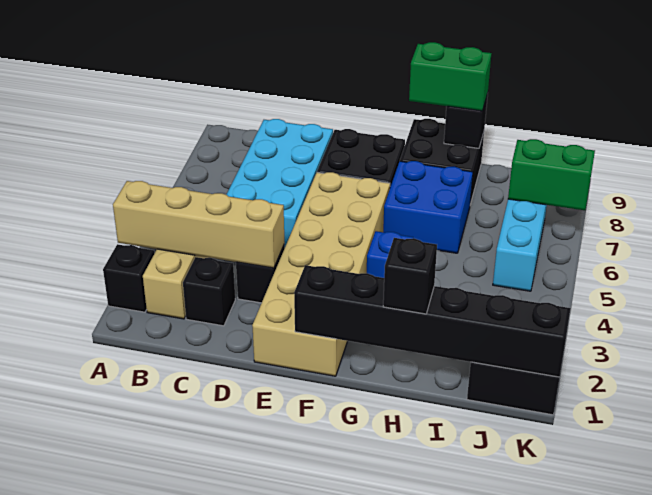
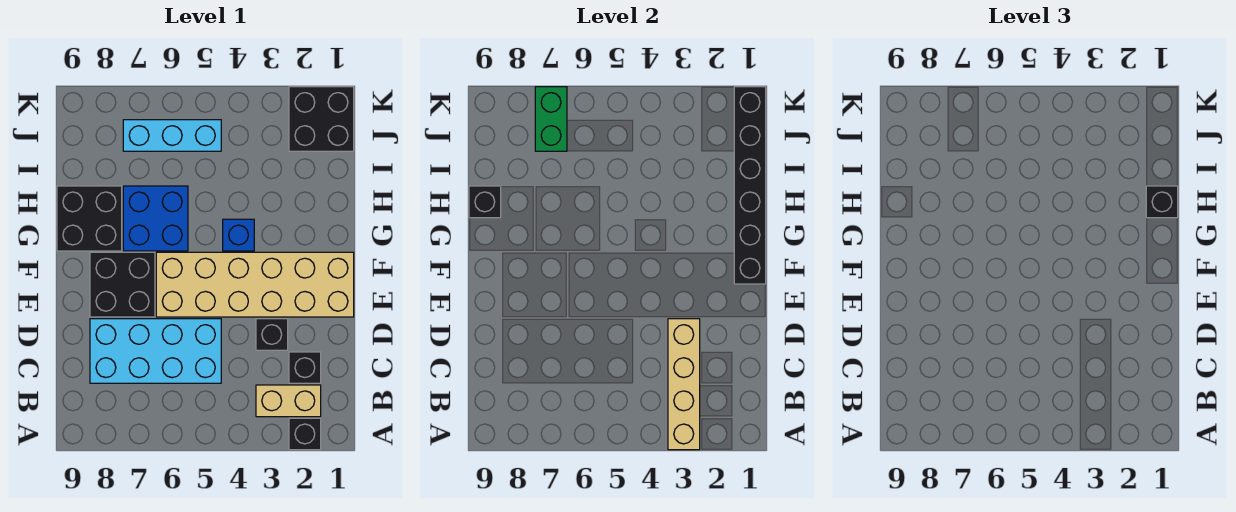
green 1x2 brick [409,42,491,111] -> none

